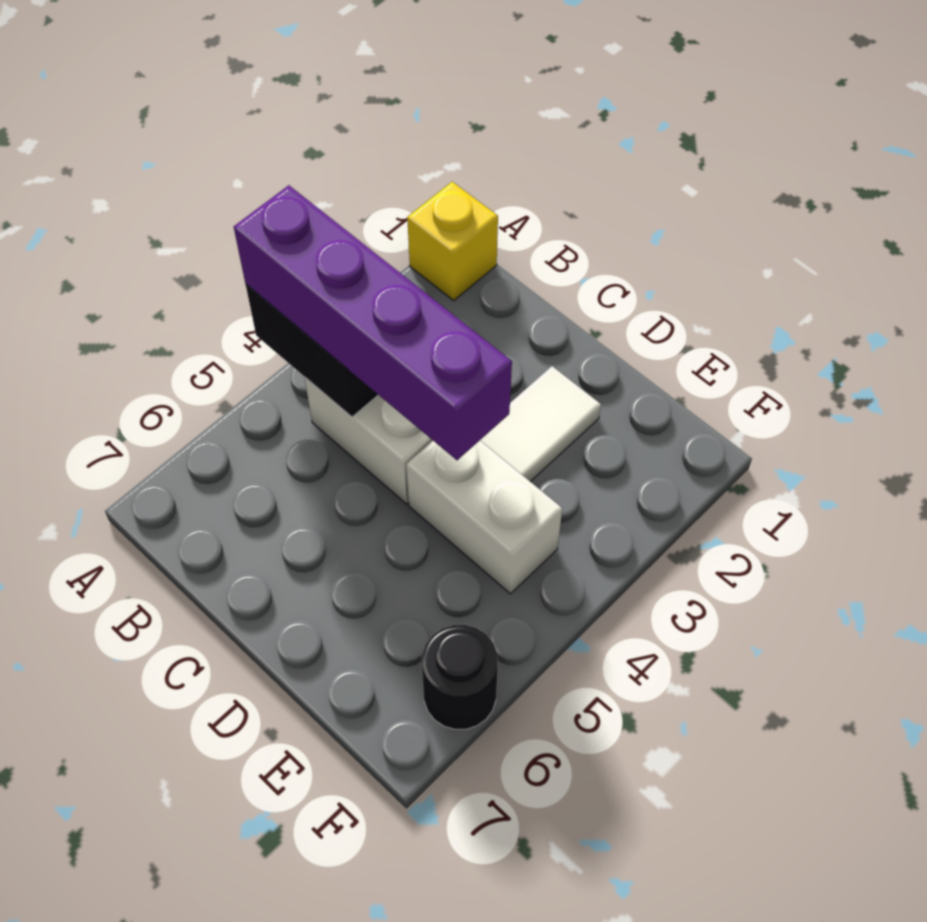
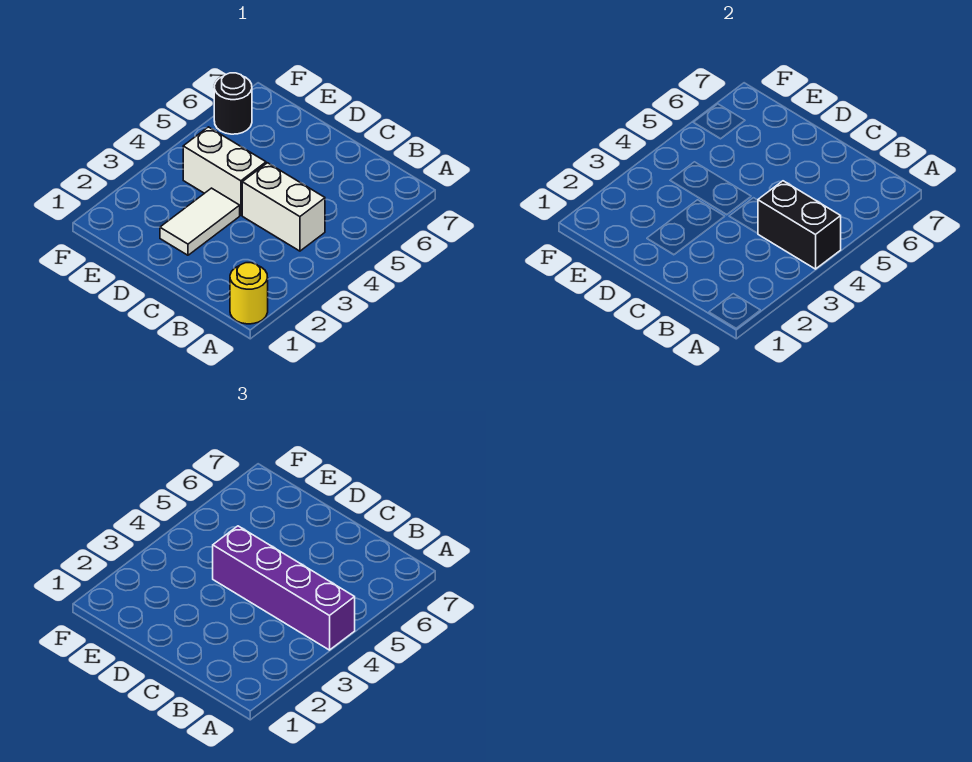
yellow 1x1 brick [407,182,498,301] -> yellow 1x1 round brick [230,263,268,324]

